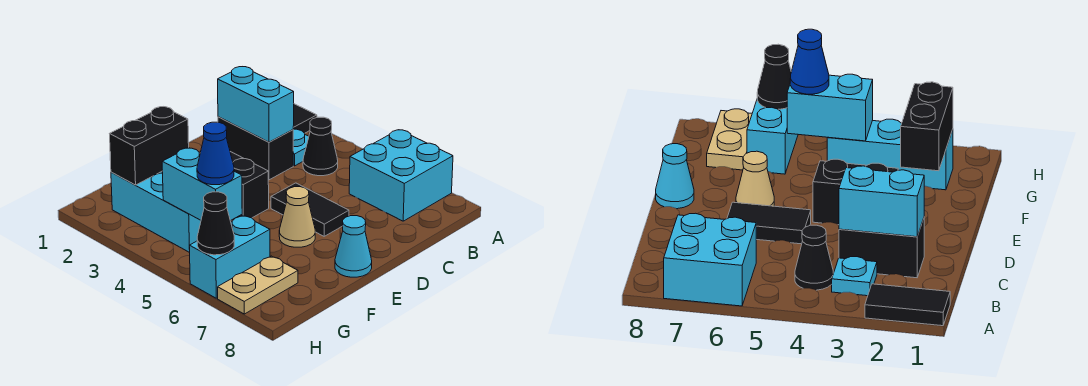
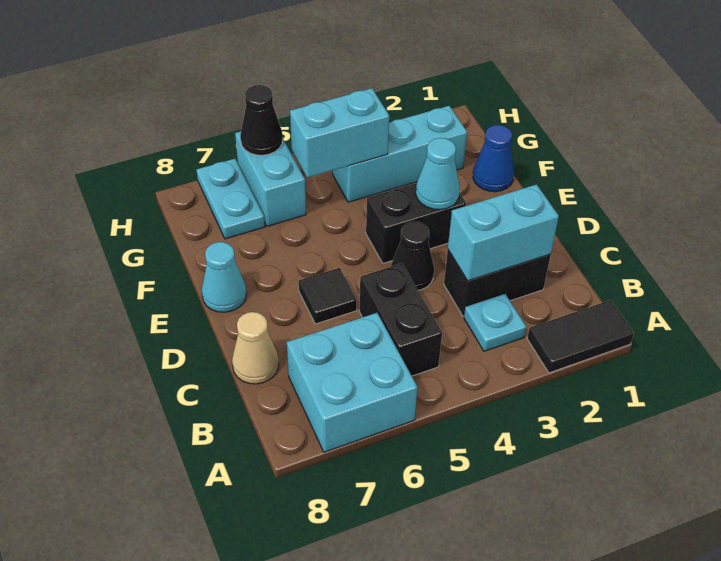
black 1x1 cone [303,117,338,176] -> black 1x1 cone moved to [391,221,434,290]
black 1x2 tile [271,183,349,236] -> black 1x1 tile [299,268,357,324]
none -> cyan 1x1 cone [416,138,460,210]
tan 1x1 cone [279,187,315,247] -> tan 1x1 cone moved to [232,312,279,384]
black 1x2 brick [110,107,189,185] -> black 1x2 brick moved to [359,263,442,376]
blue 1x1 cone [197,122,234,185] -> blue 1x1 cone moved to [473,125,514,192]
tan 1x2 plate [218,256,298,314] -> cyan 1x2 plate [197,159,265,239]

